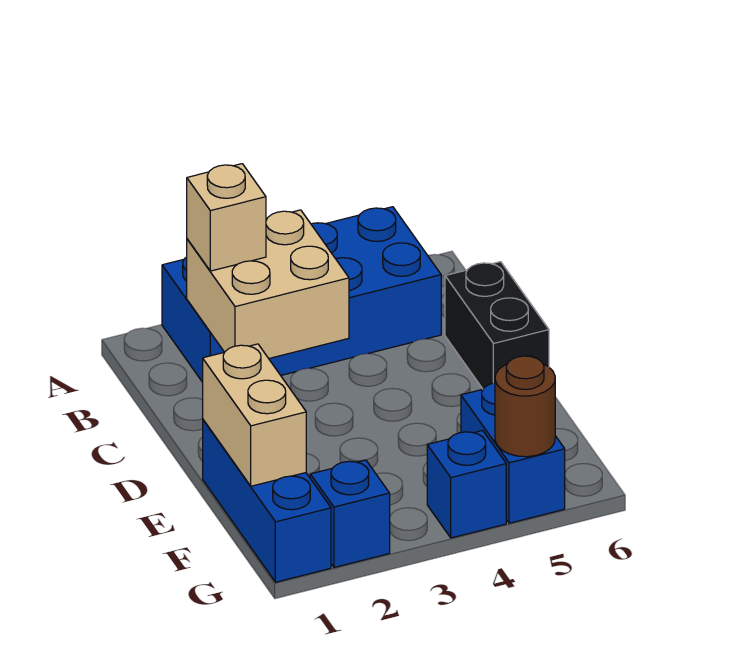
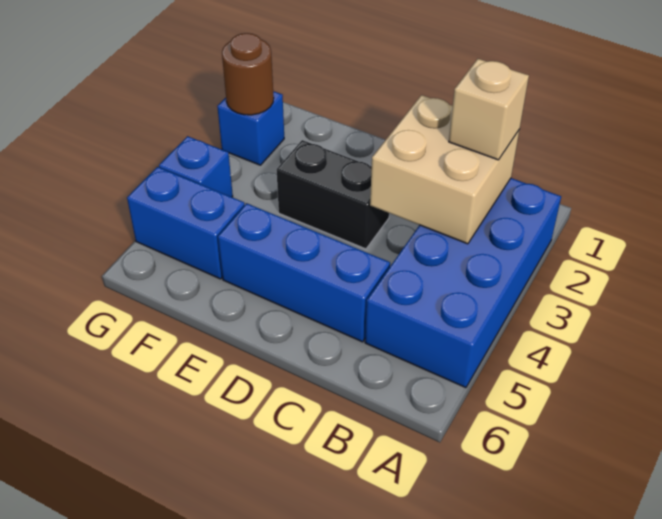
black 1x2 brick [445,262,549,389] -> black 1x2 brick moved to [277,140,389,249]
blue 1x3 brick [203,420,331,582] -> blue 1x3 brick moved to [218,203,390,342]
tan 1x2 brick [203,344,306,486] -> none
brown 1x1 round brick [495,356,555,457] -> brown 1x1 round brick moved to [222,33,274,115]

